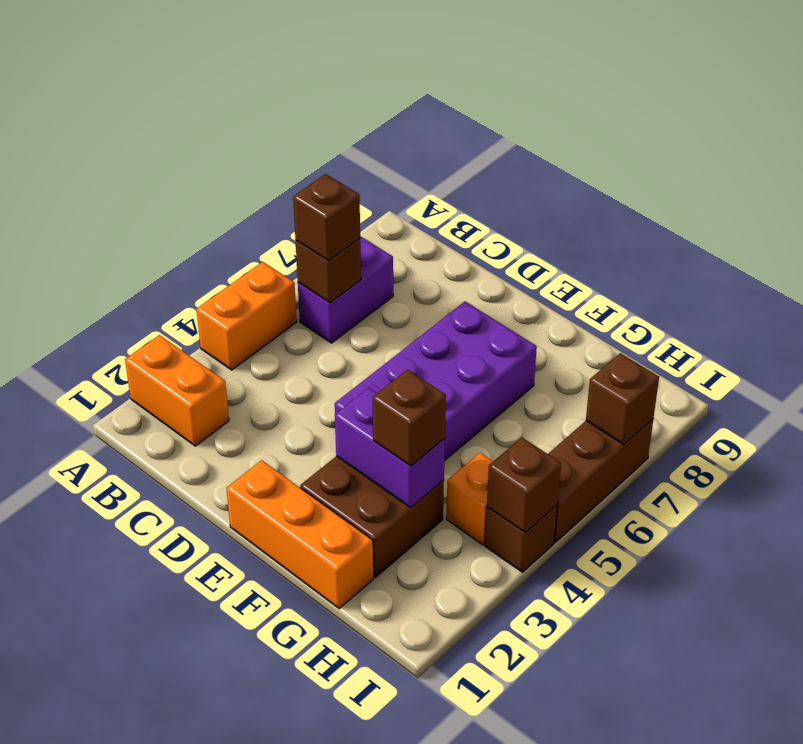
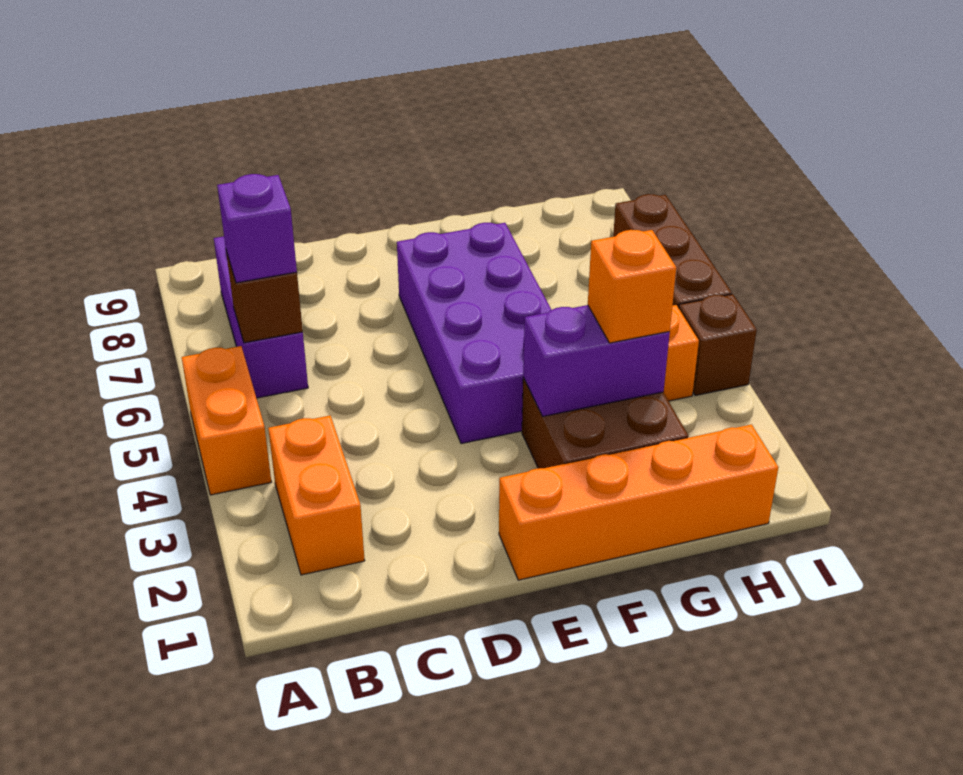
orange 1x2 brick [125,335,229,446] -> orange 1x2 brick turned to [268,416,365,575]
purple 1x2 brick [298,237,393,343] -> purple 1x3 brick [214,236,308,398]
brown 1x1 brick [293,174,360,261] -> purple 1x1 brick [217,174,297,283]
orange 1x3 brick [226,460,374,608] -> orange 1x4 brick [499,425,778,580]
brown 1x1 brick [373,370,446,466] -> orange 1x1 brick [588,230,676,343]
brown 1x1 brick [487,437,561,533] -> none
brown 1x1 brick [586,353,659,444] -> none

